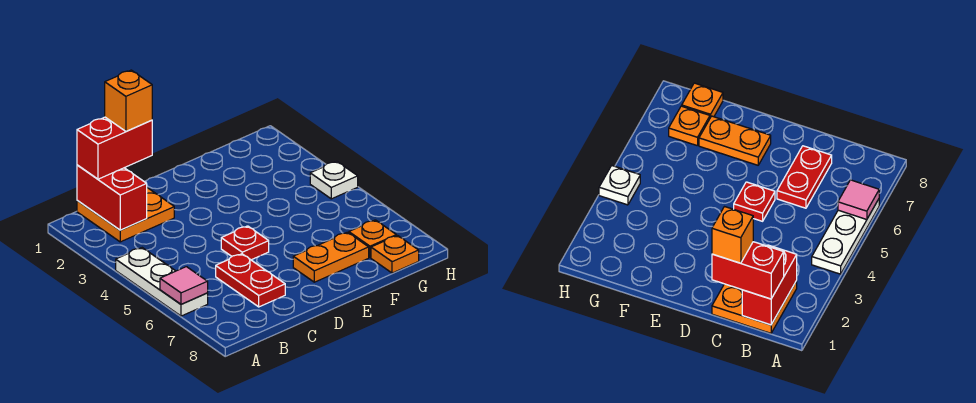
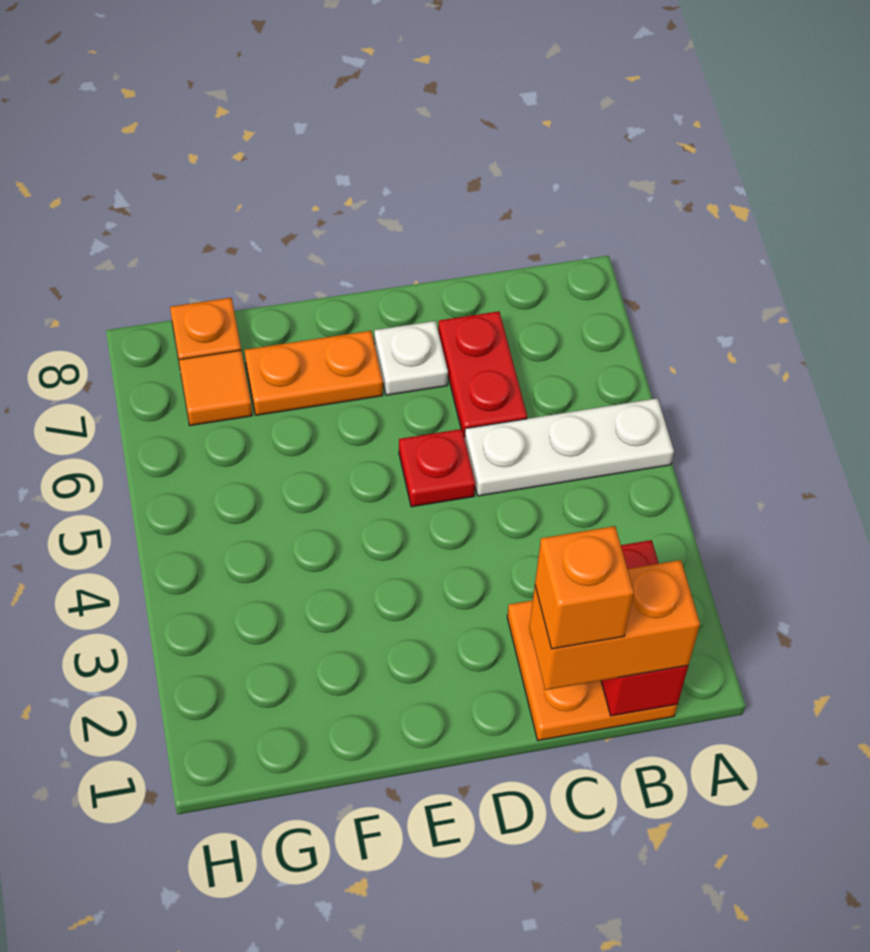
white 1x3 plate [116,248,208,316] -> white 1x3 plate turned to [465,398,674,496]
pink 1x1 tile [160,267,208,304] -> none
red 1x2 brick [77,117,152,179] -> orange 1x2 brick [529,560,700,690]
orange 1x1 plate [349,220,396,258] -> orange 1x1 tile [179,350,252,426]
white 1x1 plate [310,161,358,199] -> white 1x1 plate moved to [374,321,448,395]

